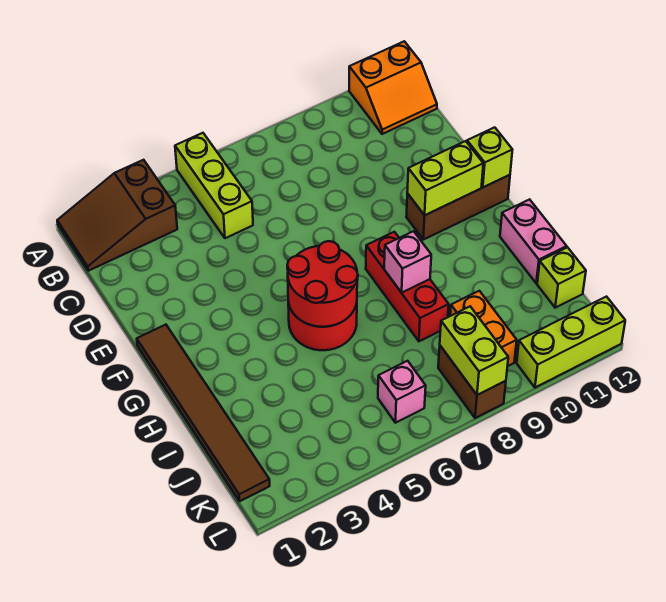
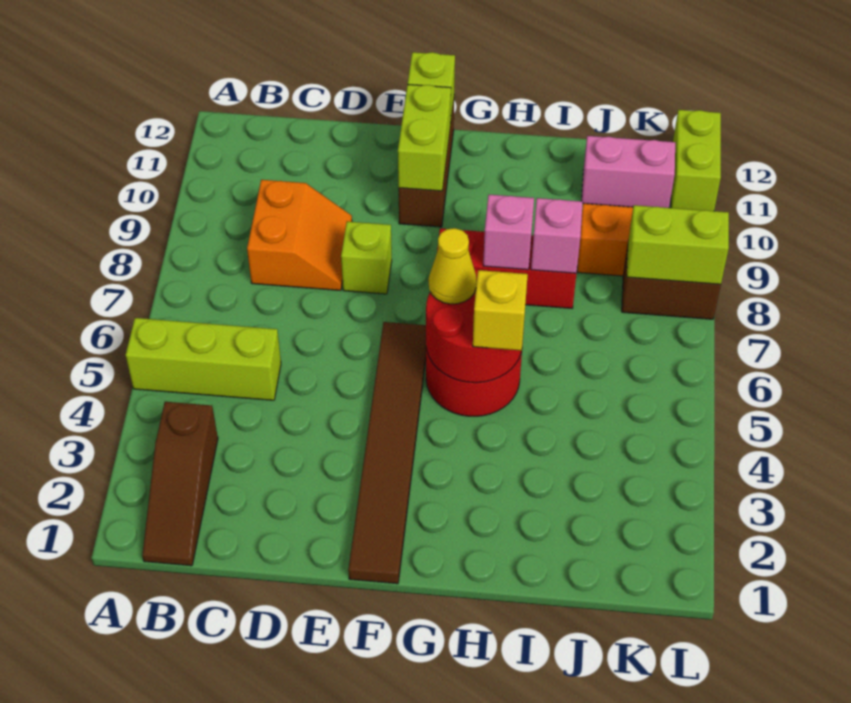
brown 2x3 slope [57,160,177,271] -> brown 1x3 slope [142,402,218,566]
orange 2x2 slope [349,41,437,134] -> orange 2x2 slope moved to [247,180,352,291]
brown 1x6 tile [137,325,270,501] -> brown 1x6 tile turned to [348,322,426,584]
none -> yellow 1x1 cone [429,228,477,304]
none -> yellow 1x1 brick [473,270,528,351]
pink 1x2 brick [500,199,567,283] -> pink 1x2 brick moved to [582,136,675,208]
lime 1x1 brick [537,247,586,308] -> lime 1x1 brick moved to [341,221,392,294]
pink 1x1 brick [378,361,426,423] -> pink 1x1 brick moved to [531,198,583,273]
lime 1x3 brick [517,297,625,388] -> lime 1x2 brick [671,110,721,211]

